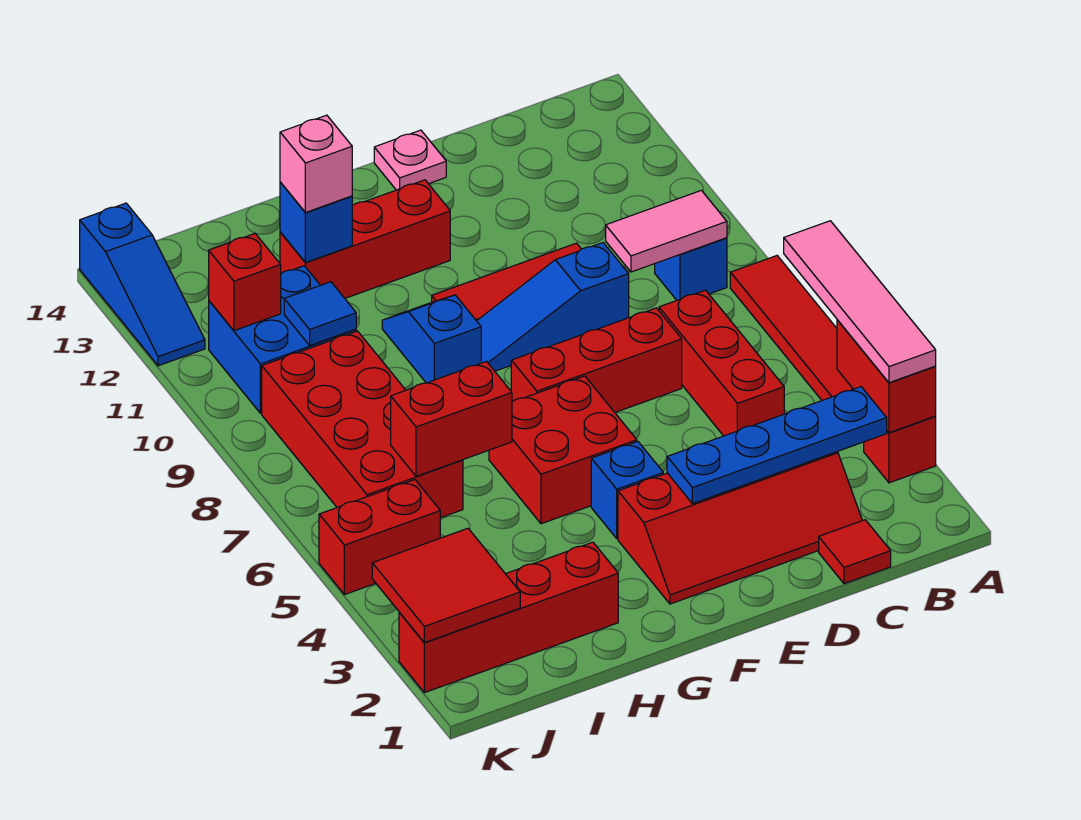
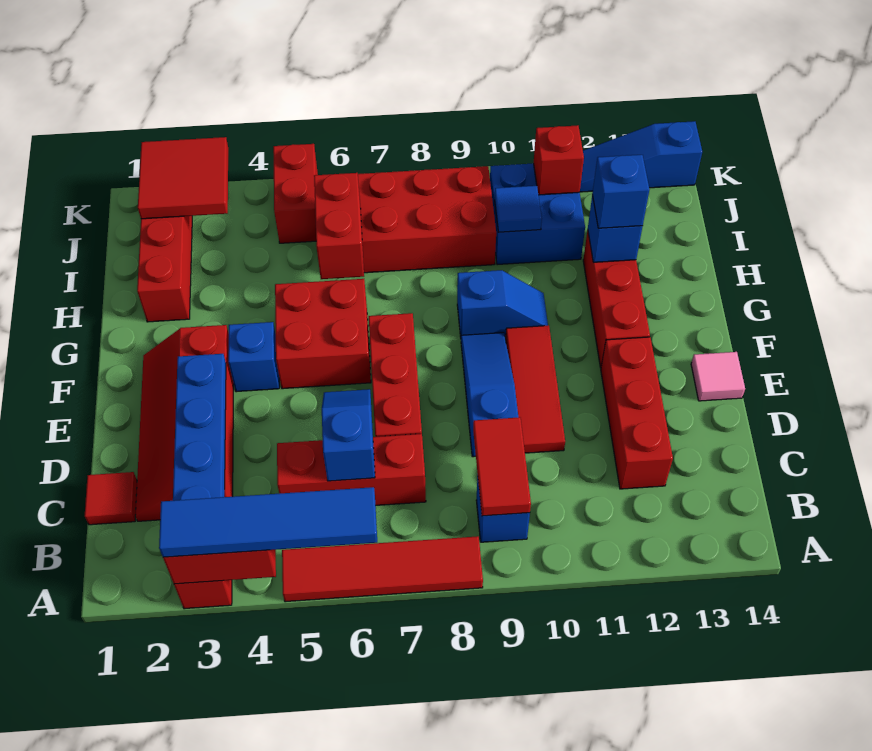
pink 1x4 tile [784,221,936,383] -> blue 1x4 tile [159,487,377,557]
pink 1x2 tile [606,190,727,272] -> red 1x2 tile [473,417,531,516]
none -> blue 1x2 slope [322,389,375,481]
none -> red 1x3 brick [601,337,673,489]
pink 1x1 plate [374,130,446,190] -> pink 1x1 tile [691,352,745,401]
pink 1x1 brick [280,115,352,213] -> blue 1x1 brick [592,155,649,228]

